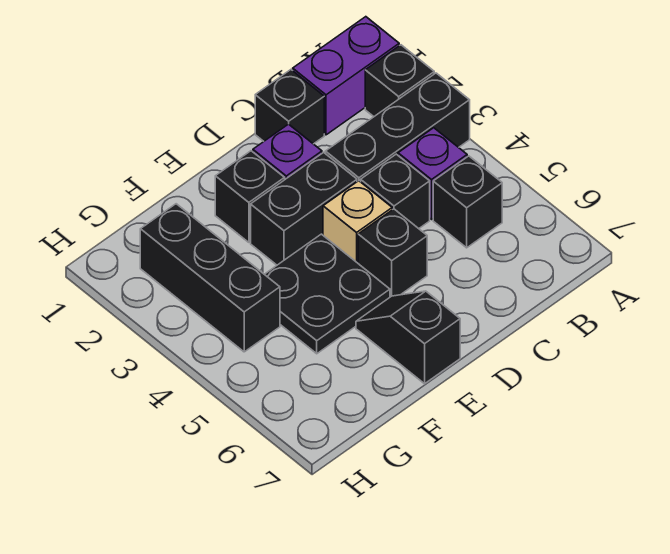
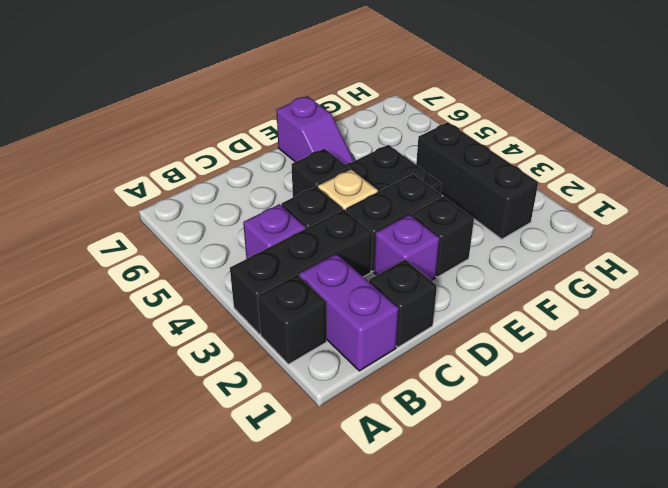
purple 1x2 brick [293,17,399,135] -> purple 1x2 brick turned to [299,254,399,371]
black 1x1 brick [433,156,502,248] -> none
black 1x2 slope [356,291,460,384] -> purple 1x2 slope [277,96,354,164]

